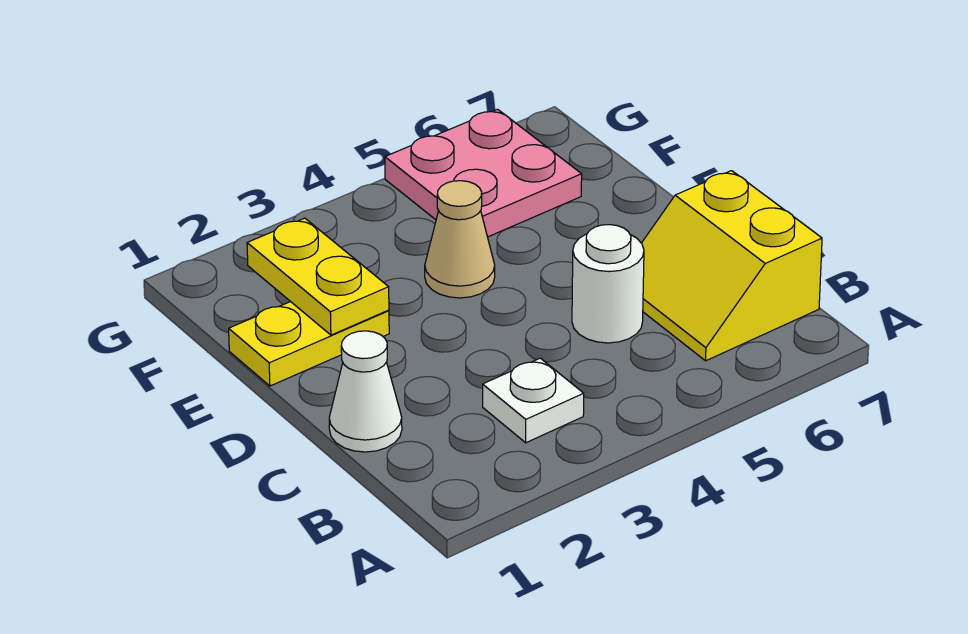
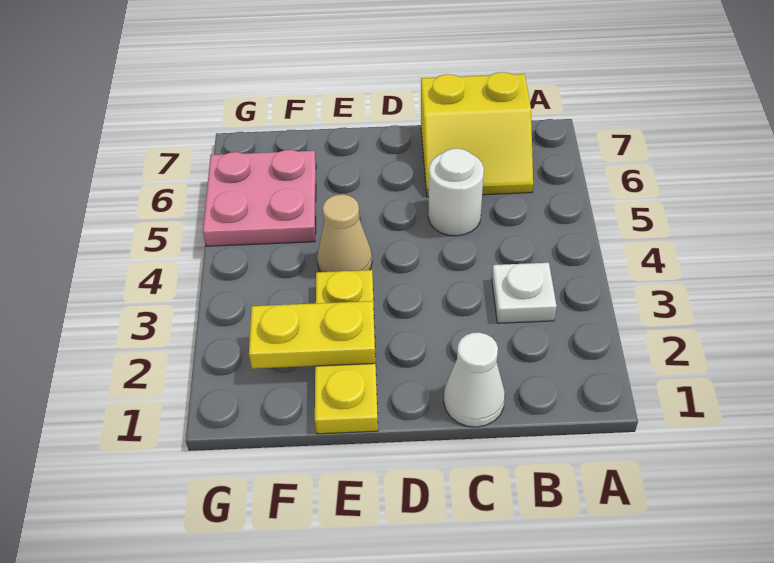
yellow 1x2 plate [229,302,389,386] -> yellow 1x3 plate [315,270,378,434]

